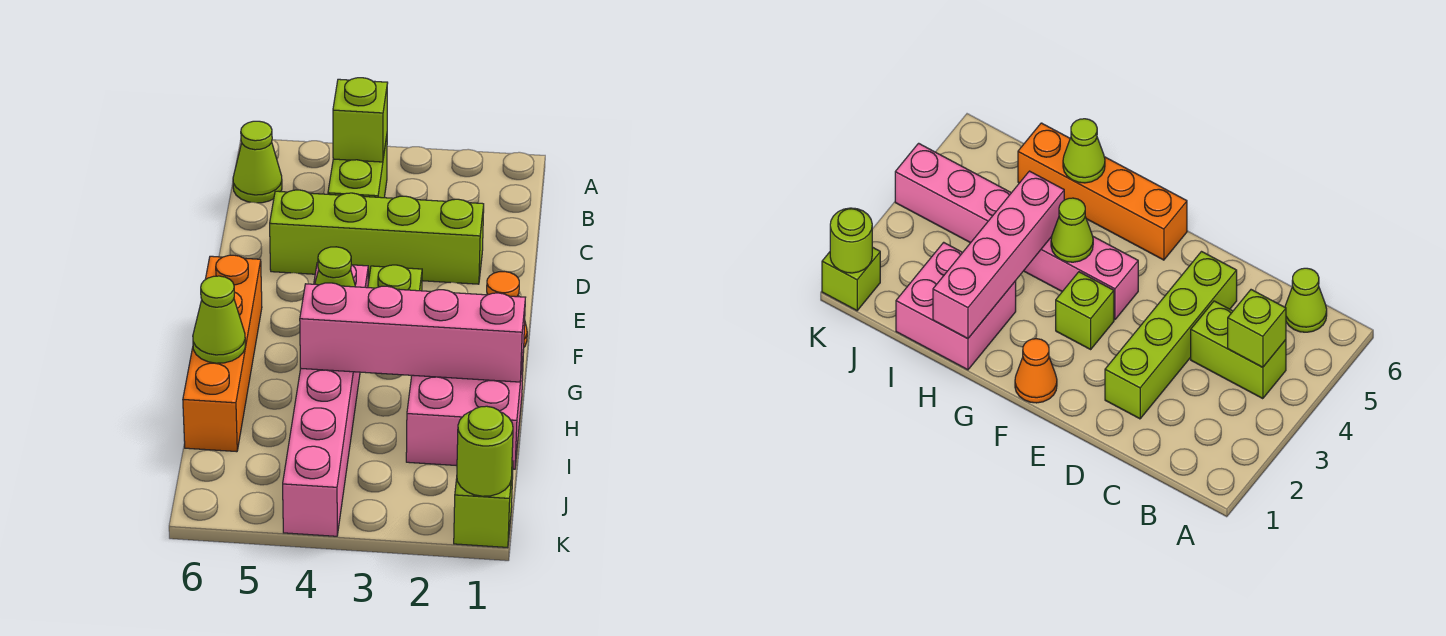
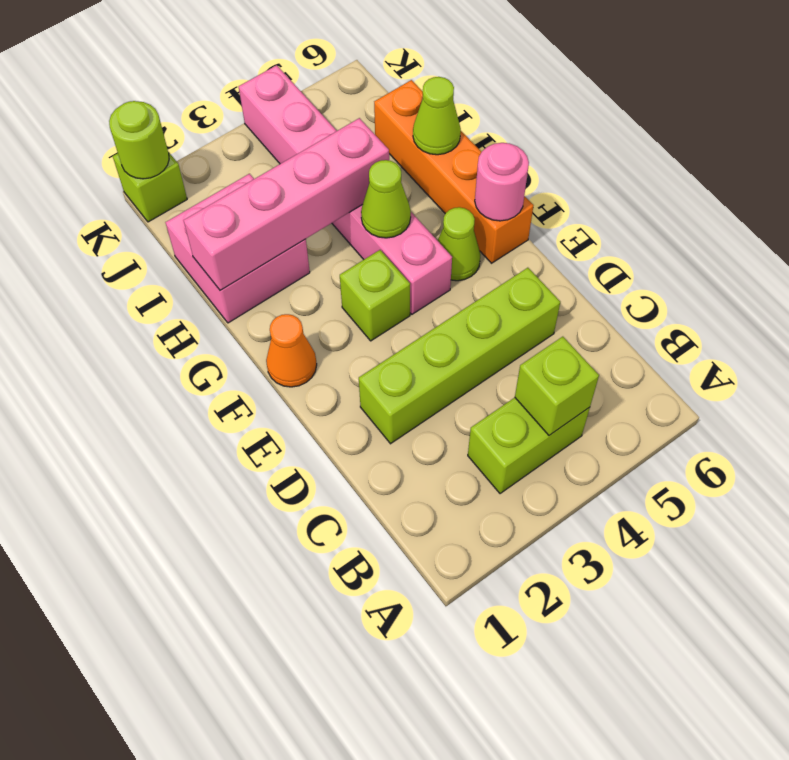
lime 1x2 brick [328,136,387,198] -> lime 1x2 brick turned to [468,398,590,494]
lime 1x1 cone [233,121,282,203] -> lime 1x1 cone moved to [438,207,480,281]
none -> pink 1x1 round brick [475,143,529,221]

